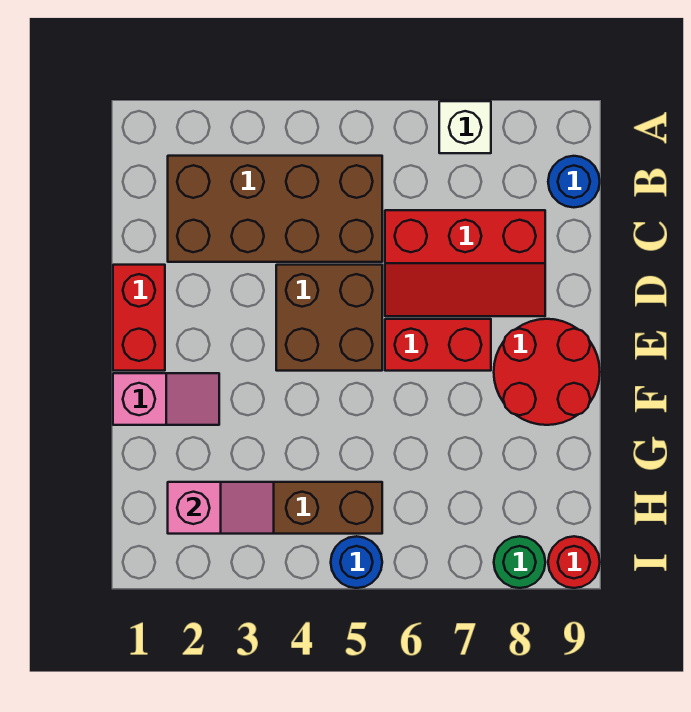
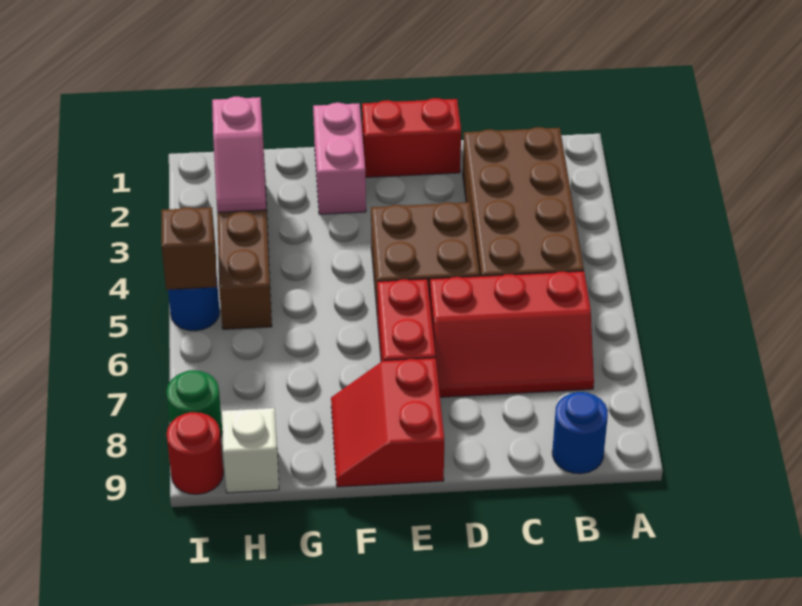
white 1x1 brick [439,101,491,153] -> white 1x1 brick moved to [222,408,279,493]
red 2x3 slope [385,210,545,316] -> red 2x3 slope turned to [430,271,594,397]
red 2x2 round brick [494,319,600,425] -> red 2x2 slope [331,358,444,487]
pink 1x2 slope [113,373,219,425] -> pink 1x2 brick [313,103,366,214]
none -> brown 1x1 brick [162,207,217,290]

